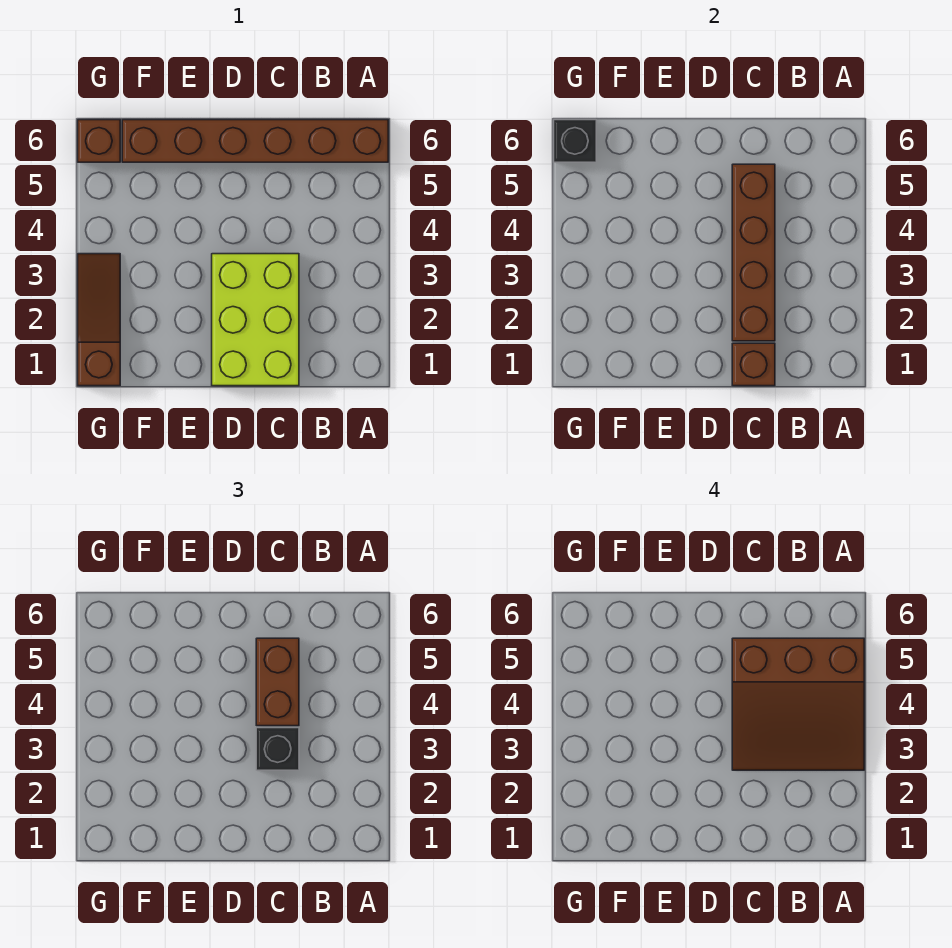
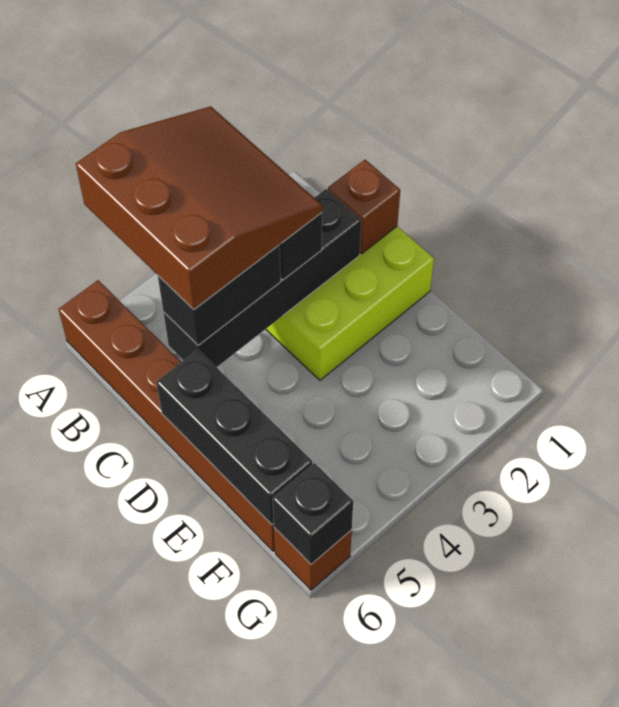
brown 1x4 brick [732,164,775,341] -> black 1x4 brick [163,189,361,367]
brown 1x2 brick [256,638,299,726] -> black 1x2 brick [158,245,281,345]
none -> black 1x3 brick [156,350,312,524]
brown 1x3 slope [78,254,120,386] -> none

